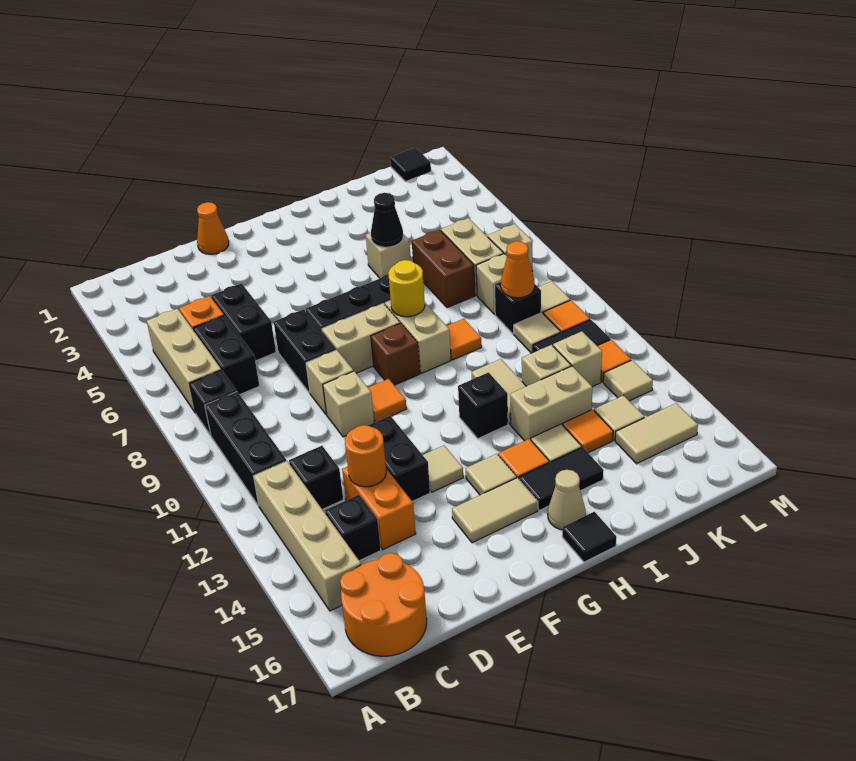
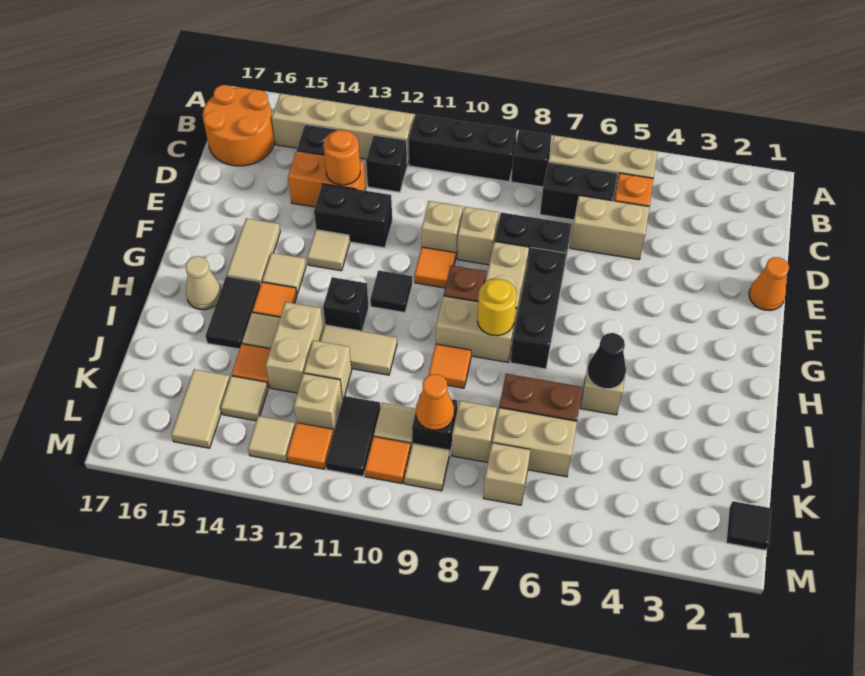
black 1x2 brick [211,283,276,361] -> tan 1x2 brick [570,196,649,260]
black 1x1 tile [562,512,616,562] -> black 1x1 tile moved to [370,270,412,313]

